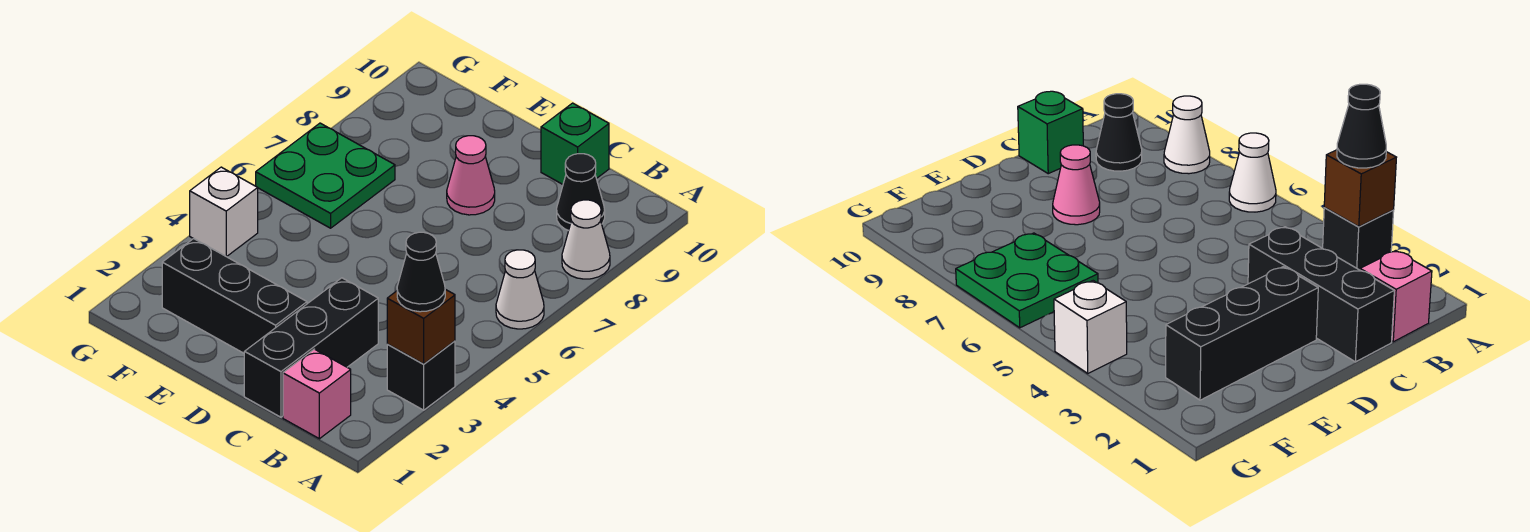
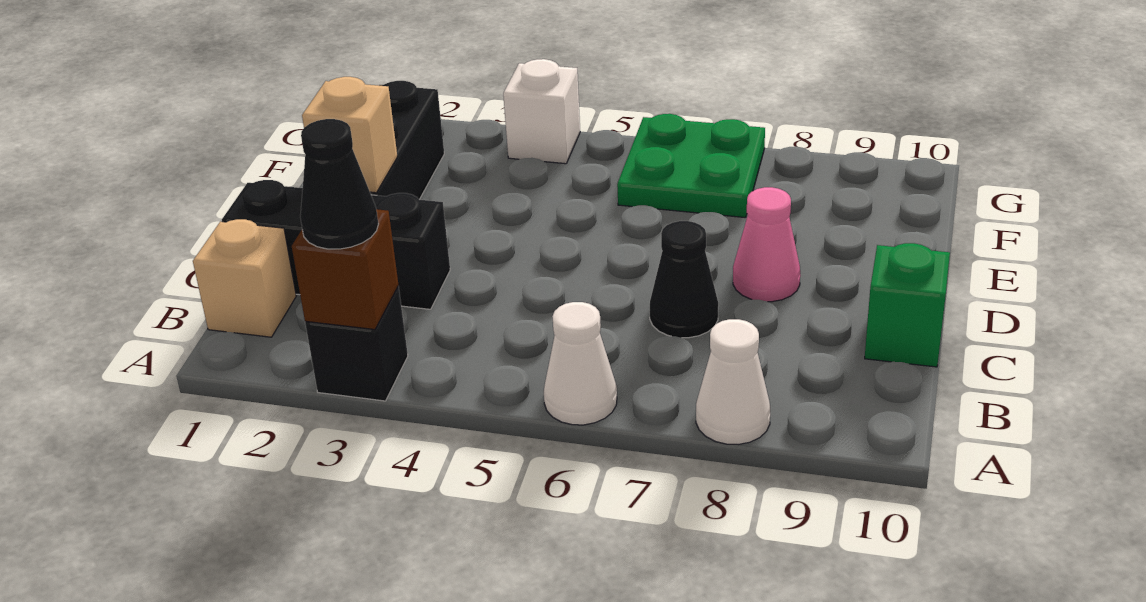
pink 1x1 brick [283,349,351,439] -> tan 1x1 brick [193,219,296,337]
black 1x1 cone [557,154,605,231] -> black 1x1 cone moved to [650,221,718,338]
none -> tan 1x1 brick [302,77,397,193]

